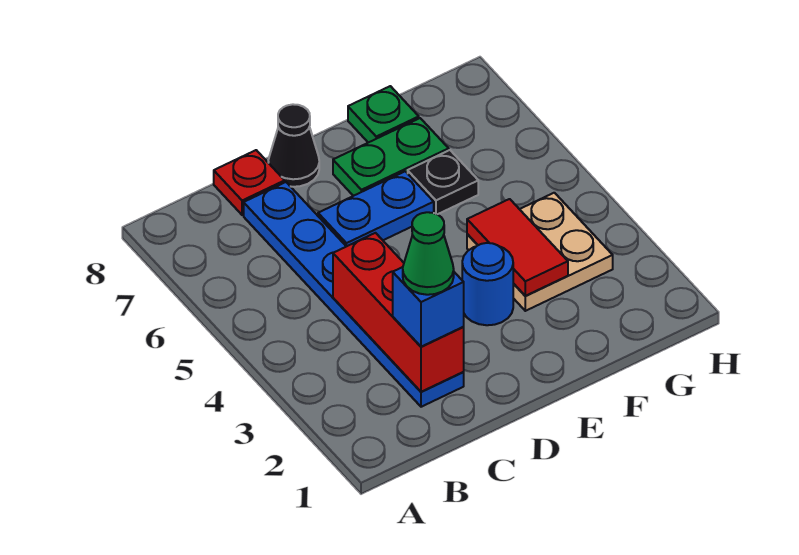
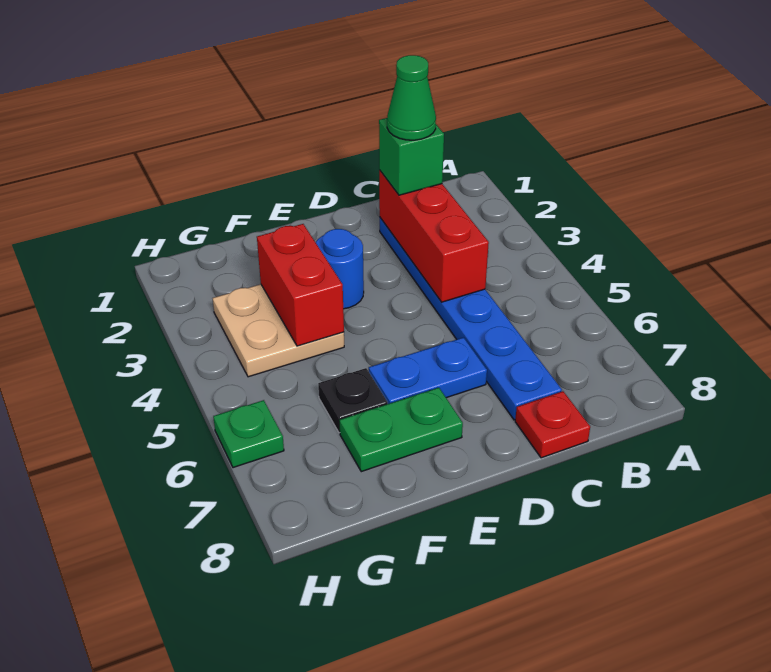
blue 1x1 brick [393,267,464,347] -> green 1x1 brick [379,118,444,195]
black 1x1 cone [268,104,319,187] -> none
red 1x2 tile [467,199,568,296] -> red 1x2 brick [257,224,344,346]
green 1x1 plate [348,86,419,143] -> green 1x1 plate moved to [213,400,284,468]

